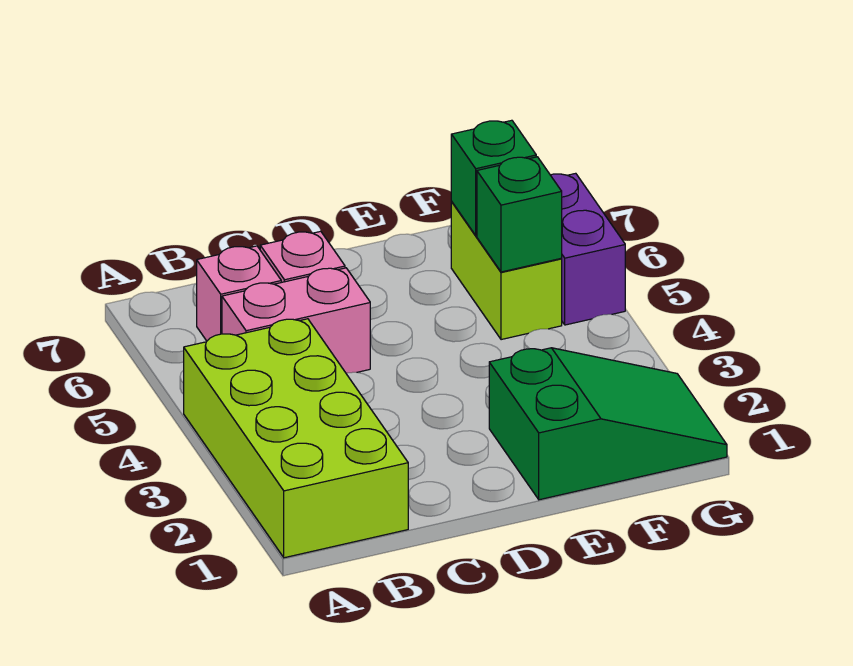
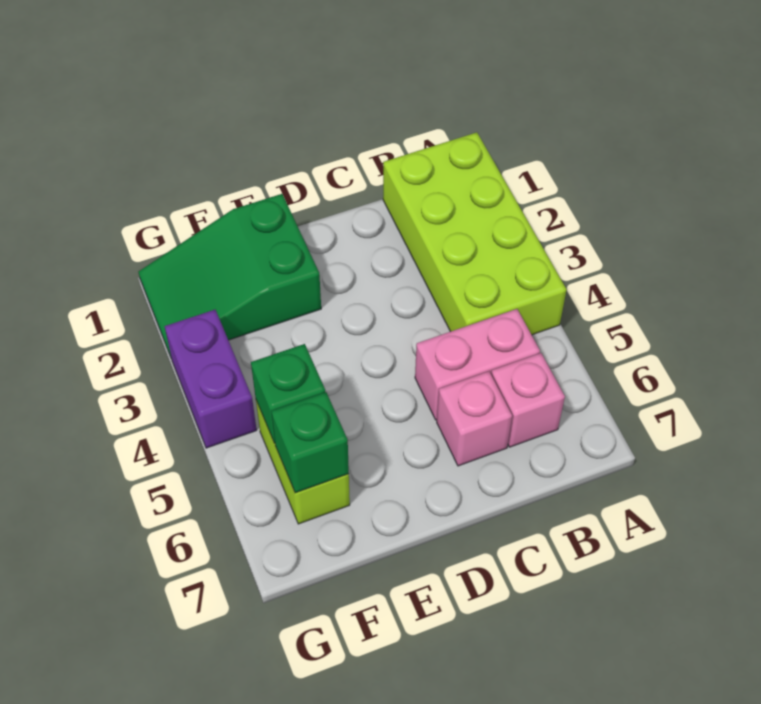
purple 1x2 brick [551,173,625,325] -> purple 1x2 brick moved to [165,310,257,448]

